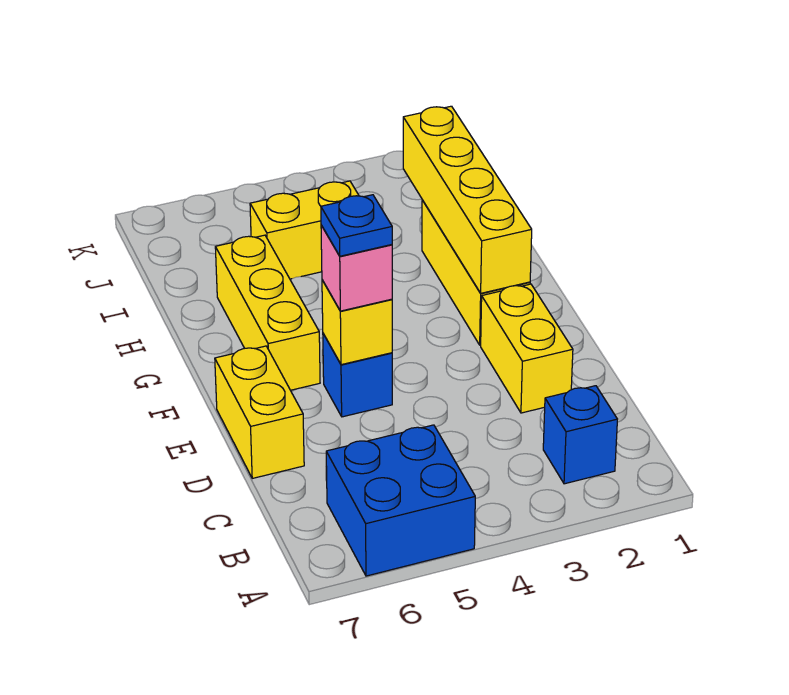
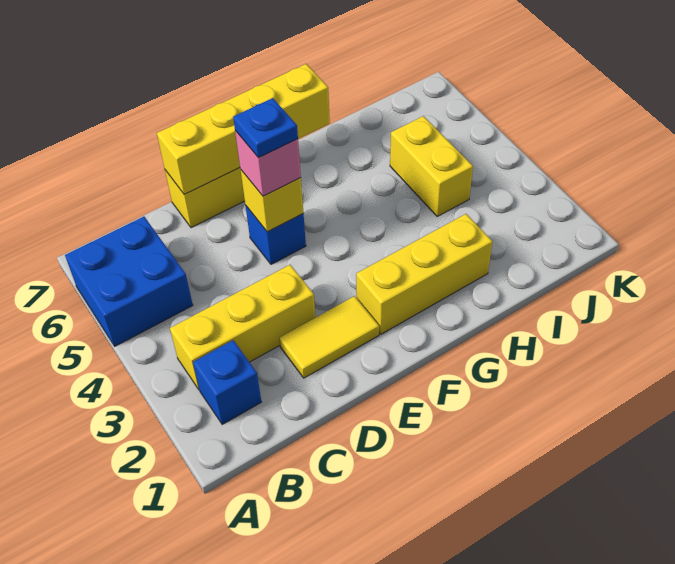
yellow 1x2 brick [481,284,573,413] -> yellow 1x2 tile [279,296,379,378]
yellow 1x4 brick [403,106,532,293] -> yellow 1x4 brick moved to [157,64,330,195]
yellow 1x3 brick [215,235,320,390] -> yellow 1x3 brick moved to [170,265,315,389]

